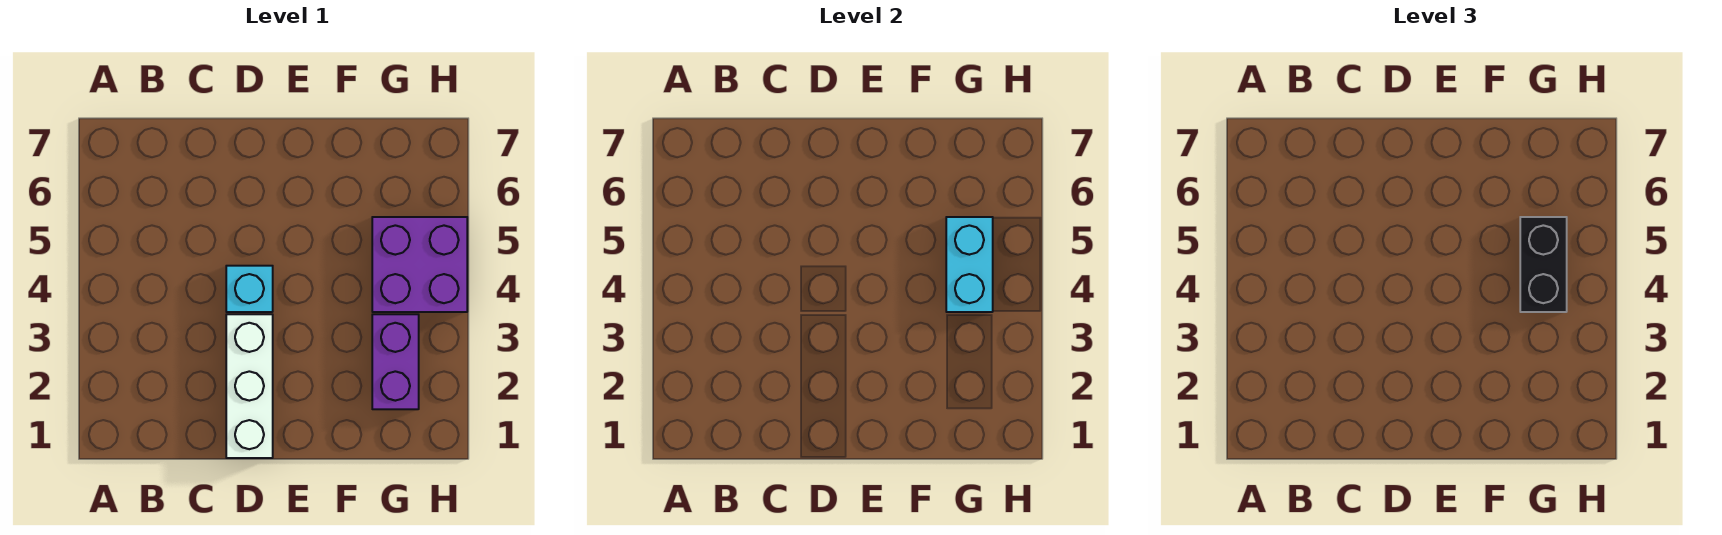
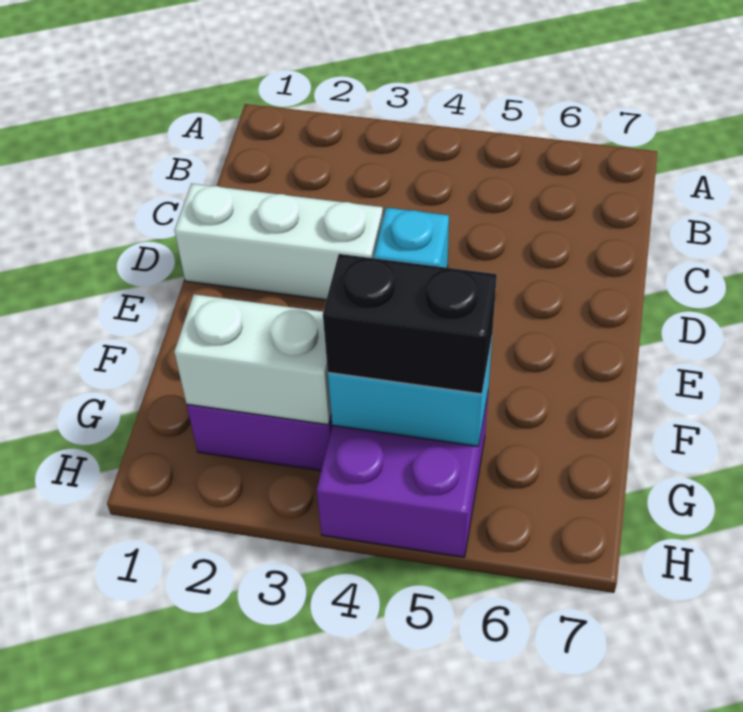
none -> white 1x2 brick [174,294,331,425]

